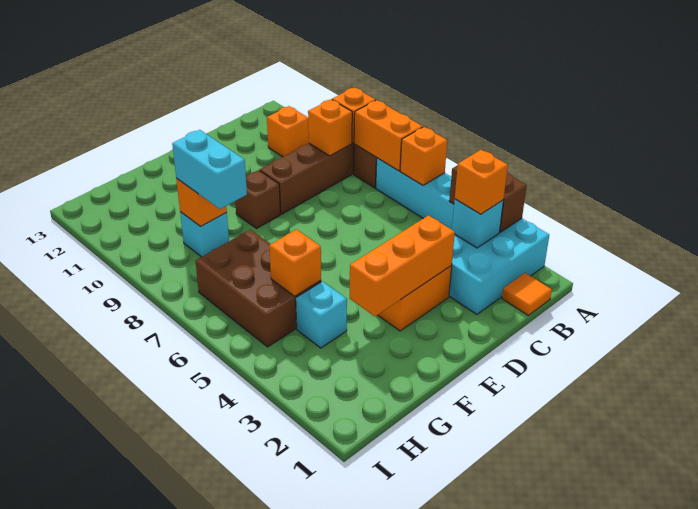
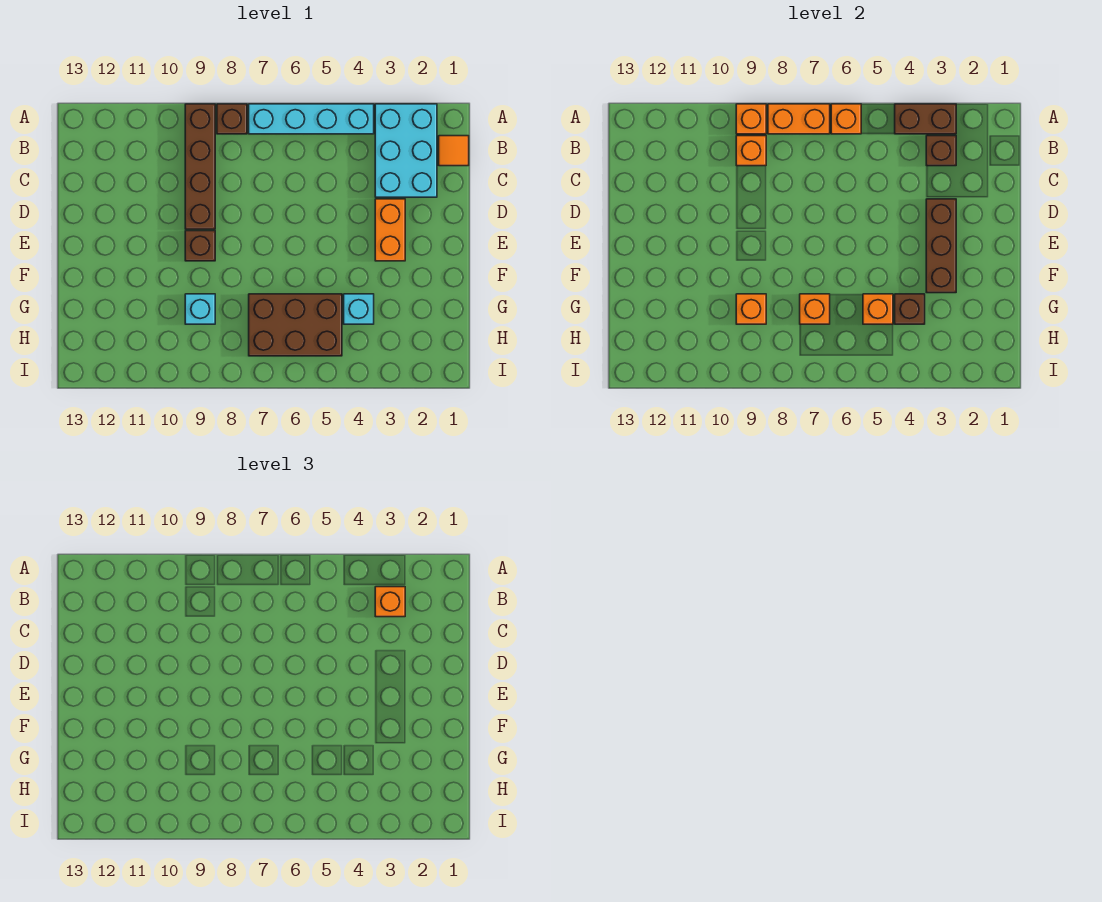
cyan 1x1 brick [452,199,503,248] -> brown 1x1 brick [926,136,956,166]
orange 1x1 brick [267,106,309,157] -> orange 1x1 brick moved to [800,294,830,324]
orange 1x3 brick [350,215,455,316] -> brown 1x3 brick [926,199,956,293]
none -> brown 1x1 brick [895,294,925,324]
cyan 1x2 brick [172,130,247,209] -> none

